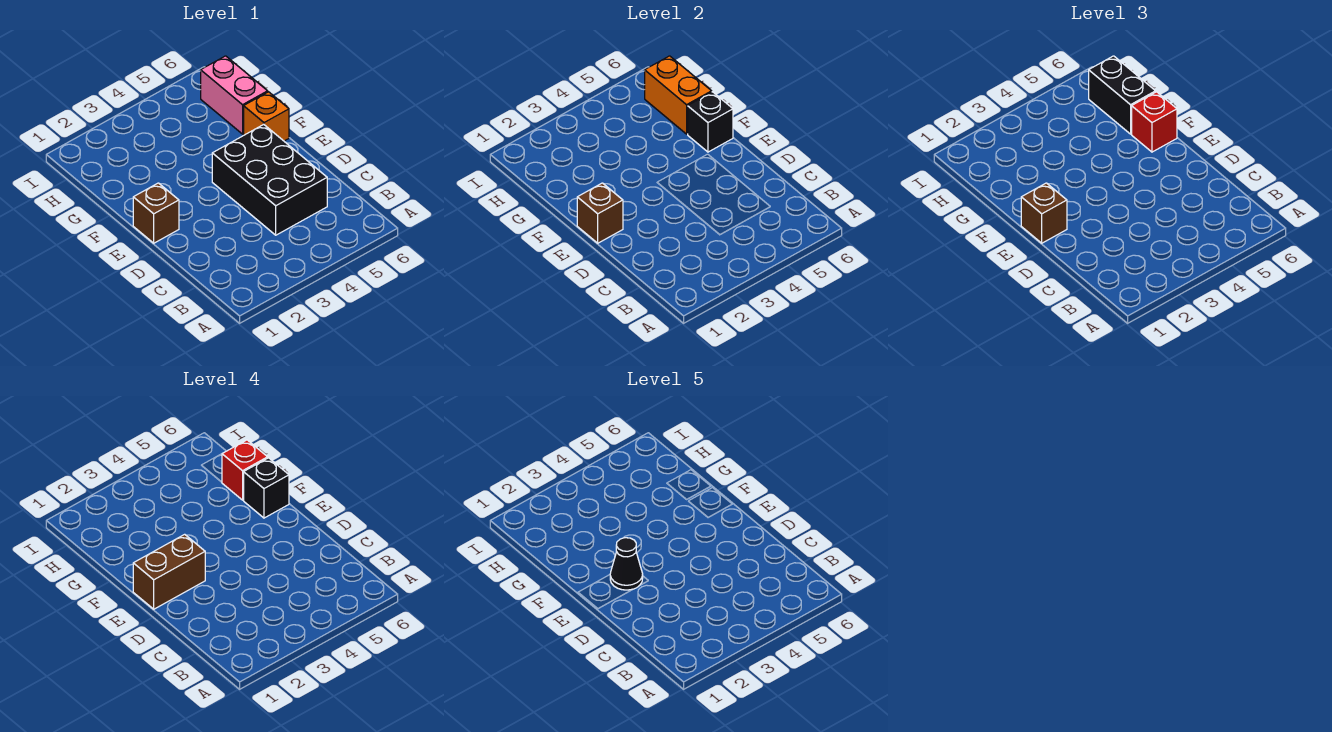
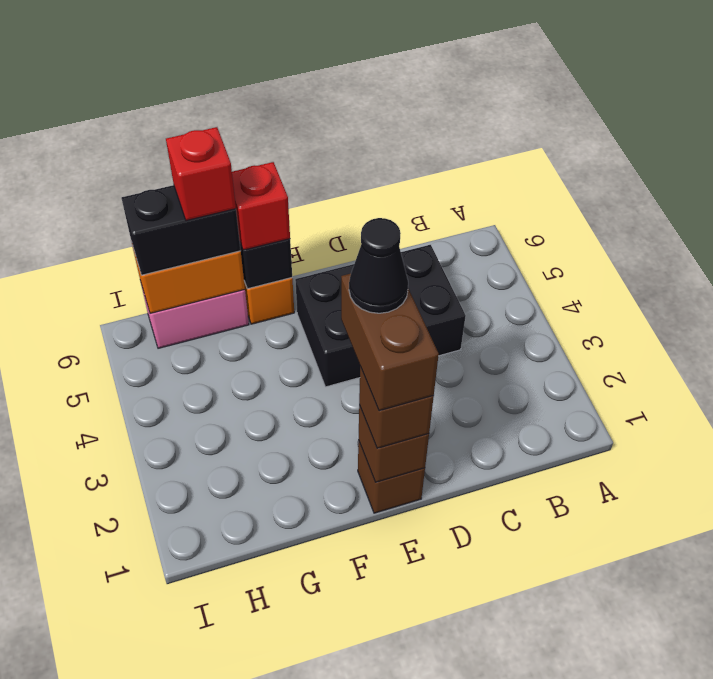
black 1x1 brick [244,458,289,518] -> none

